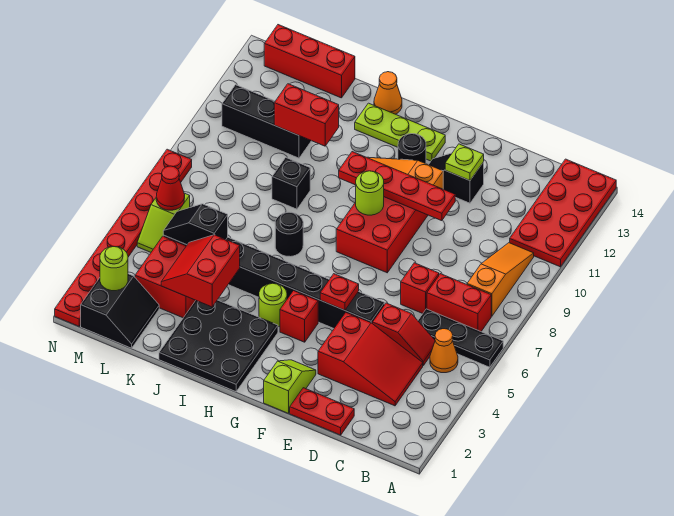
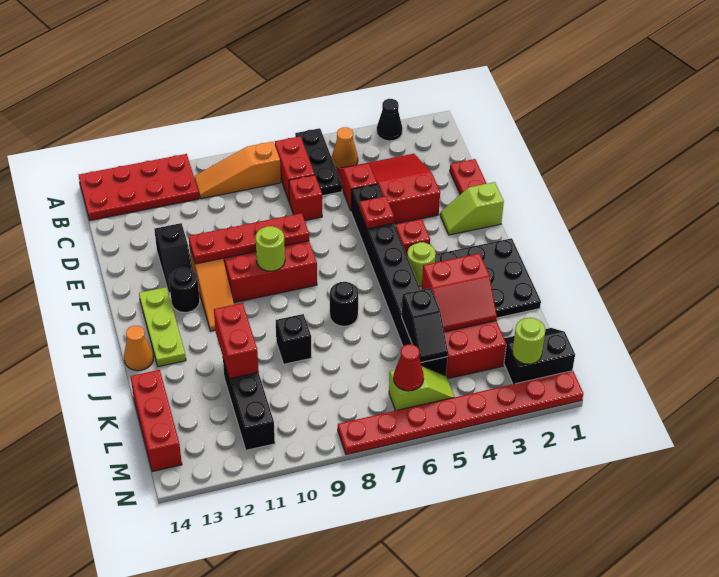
none -> black 1x1 cone [377,99,403,141]
red 1x4 plate [339,152,455,221] -> red 1x4 plate turned to [189,213,309,264]
lime 1x1 plate [445,144,484,181] -> none

